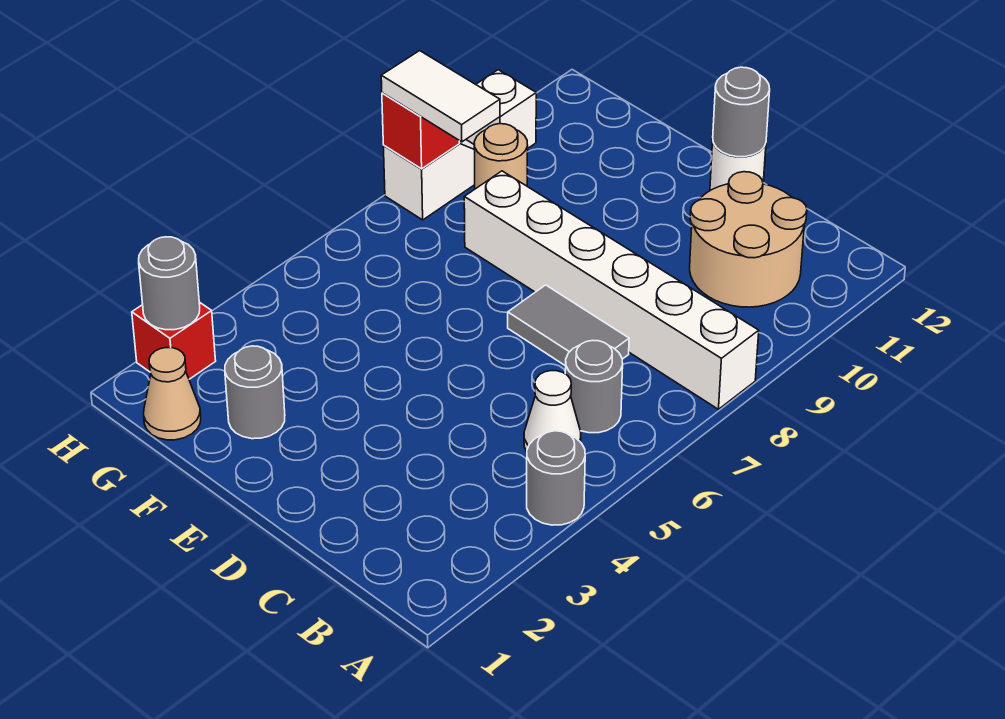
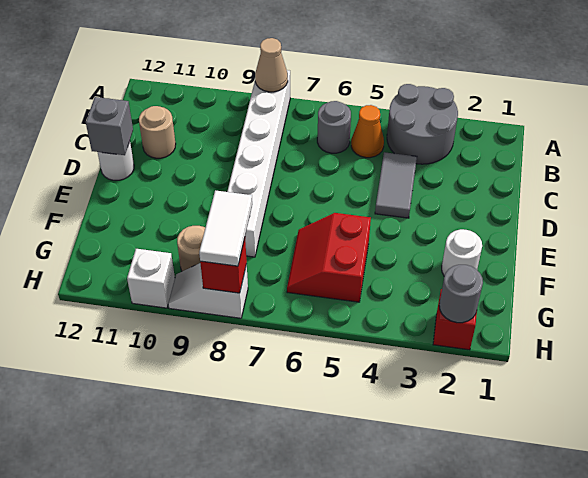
grey 1x1 round brick [527,431,585,525] -> grey 2x2 round brick [387,84,458,164]
white 1x1 cone [524,371,581,451] -> orange 1x1 cone [351,105,384,158]
tan 2x2 round brick [690,172,807,307] -> tan 1x1 round brick [139,106,176,158]
grey 1x2 tile [508,285,629,366] -> grey 1x2 tile moved to [375,152,417,218]
grey 1x1 round brick [713,67,770,157] -> grey 1x1 brick [86,97,133,155]
grey 1x1 round brick [225,346,285,439] -> white 1x1 round brick [442,229,482,276]
none -> red 2x2 slope [287,213,371,302]
tan 1x1 cone [144,348,201,440] -> tan 1x1 cone moved to [255,38,288,92]

